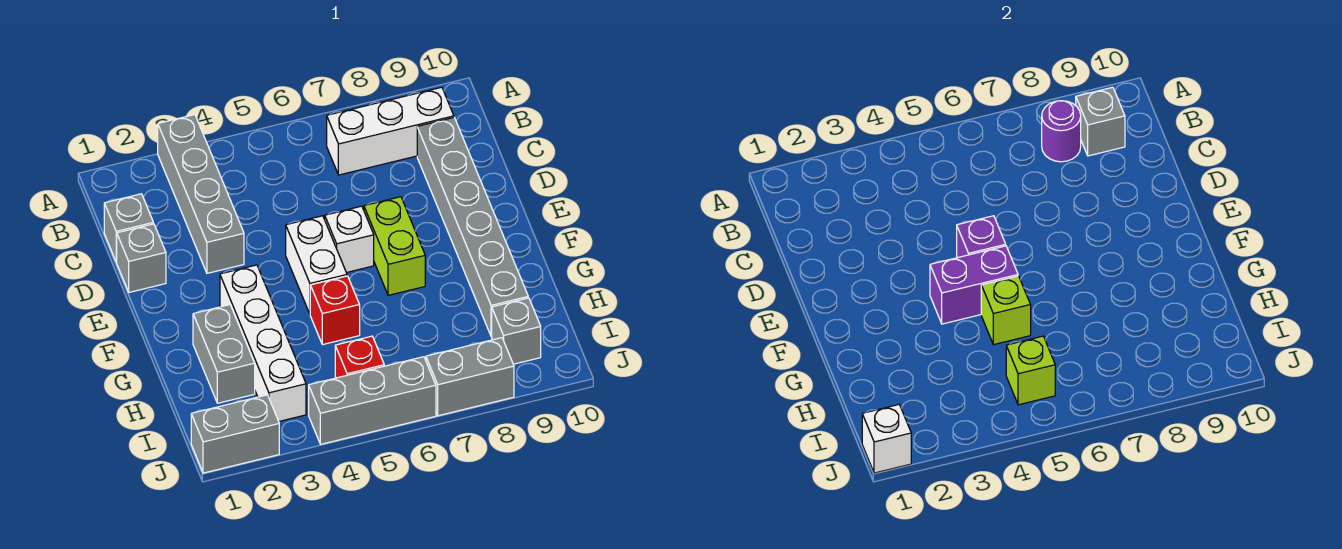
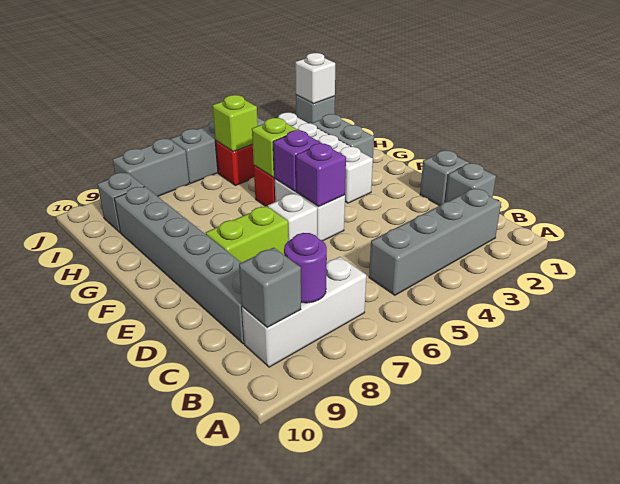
grey 1x4 brick [158,115,244,273] -> grey 1x4 brick turned to [369,188,501,295]
lime 1x2 brick [364,197,425,295] -> lime 1x2 brick turned to [206,206,289,263]
purple 1x2 brick [930,246,1018,324] -> purple 1x1 brick [273,130,321,192]
grey 1x2 brick [191,395,279,473] -> grey 1x1 brick [296,95,335,123]

